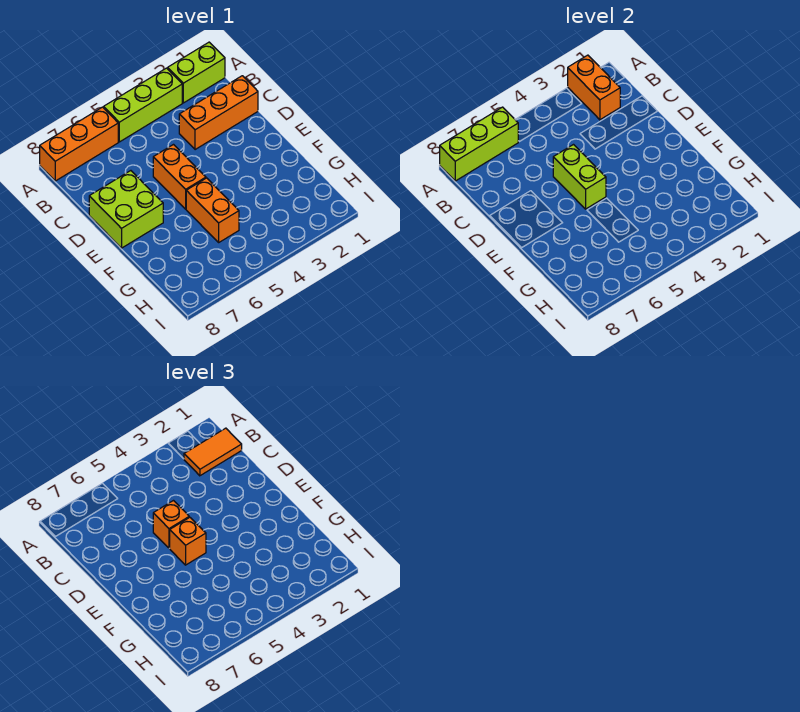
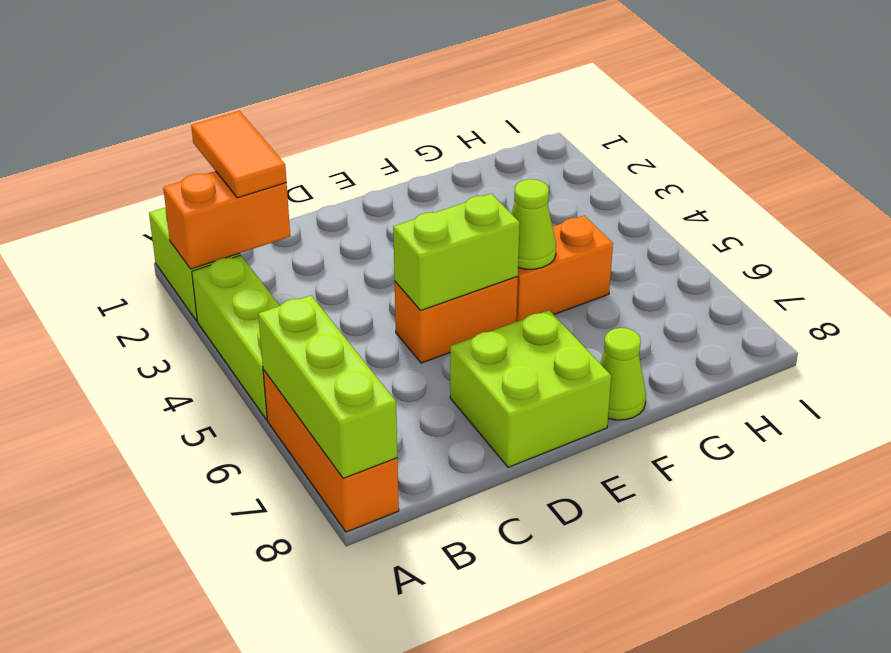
orange 1x3 brick [179,76,258,150] -> none
orange 1x1 brick [153,501,189,548] -> none
orange 1x1 brick [169,517,206,565] -> none
none -> lime 1x1 cone [511,179,556,269]
none -> lime 1x1 cone [600,328,646,420]

